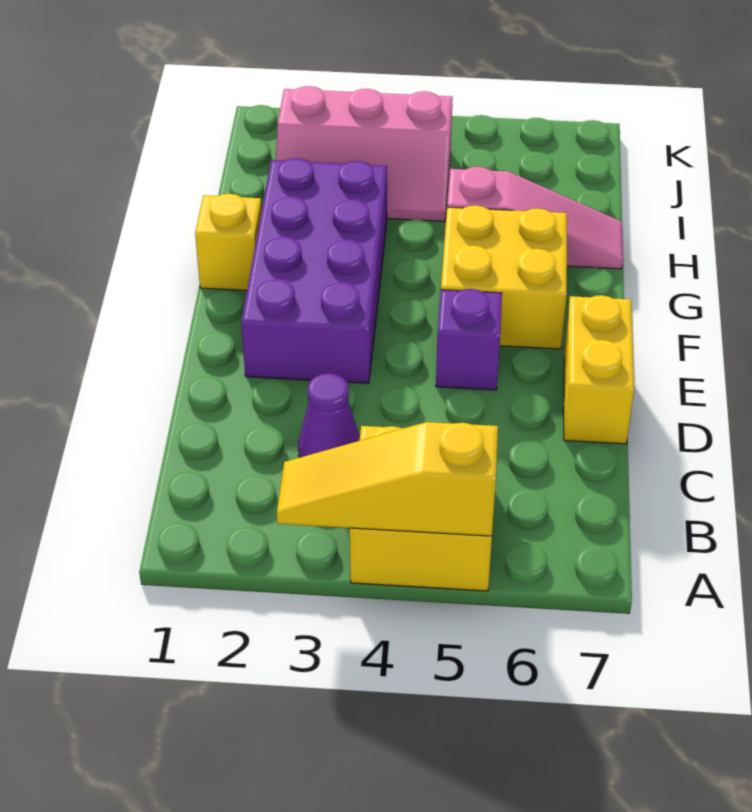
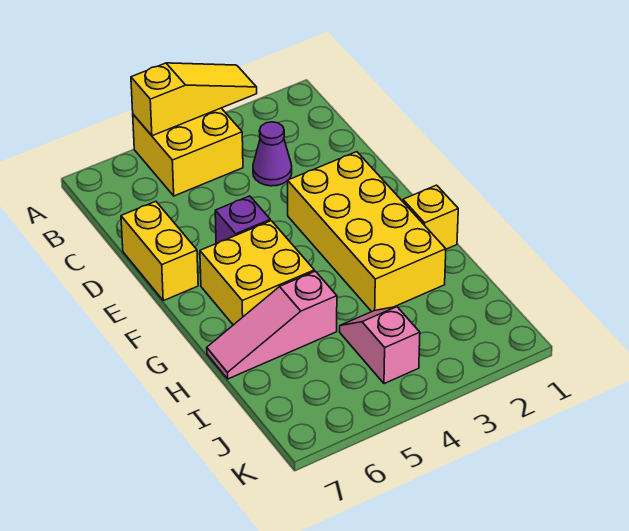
purple 2x4 brick [241,158,387,383] -> yellow 2x4 brick [288,152,446,312]
pink 2x3 slope [276,86,453,221] -> pink 1x2 slope [340,307,420,384]

